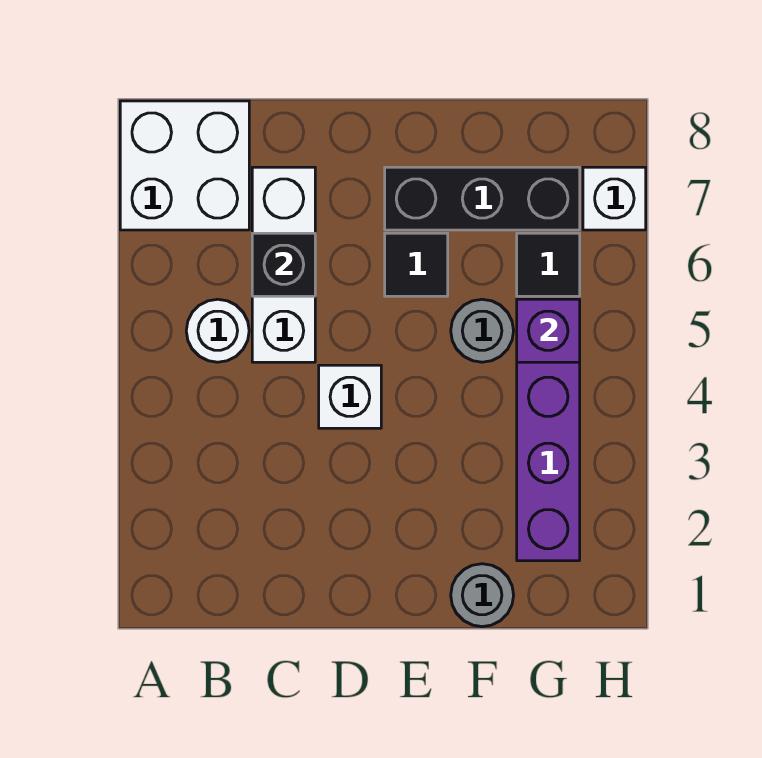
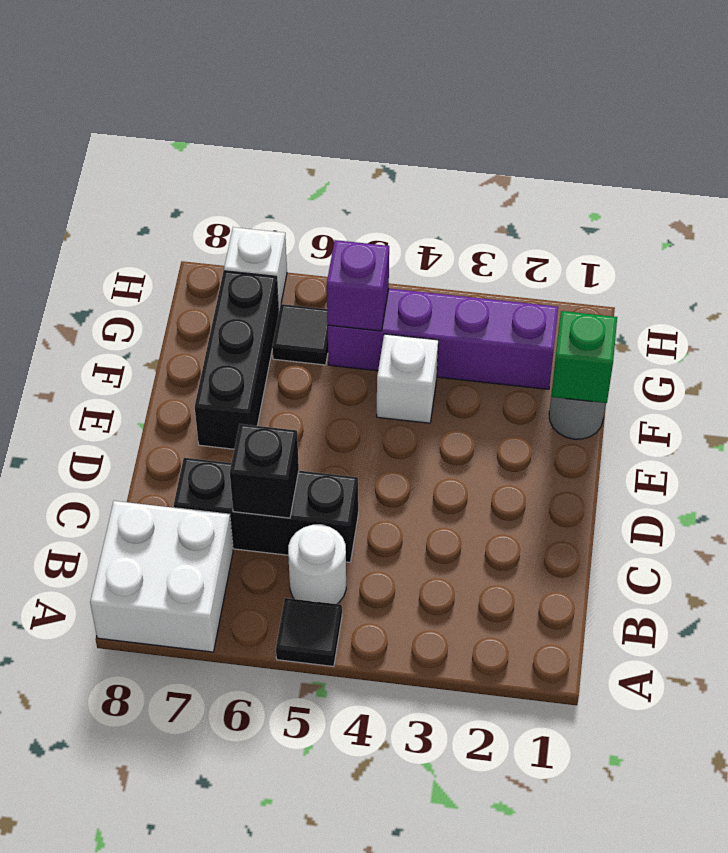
white 1x3 brick [252,167,315,362] -> black 1x3 brick [174,458,358,562]
white 1x1 brick [319,365,381,428] -> white 1x1 brick moved to [377,334,438,423]
black 1x1 tile [385,233,448,296] -> black 1x1 tile moved to [276,598,342,667]
none -> green 1x1 brick [551,311,617,403]
grey 1x1 round brick [451,299,514,362] -> none

